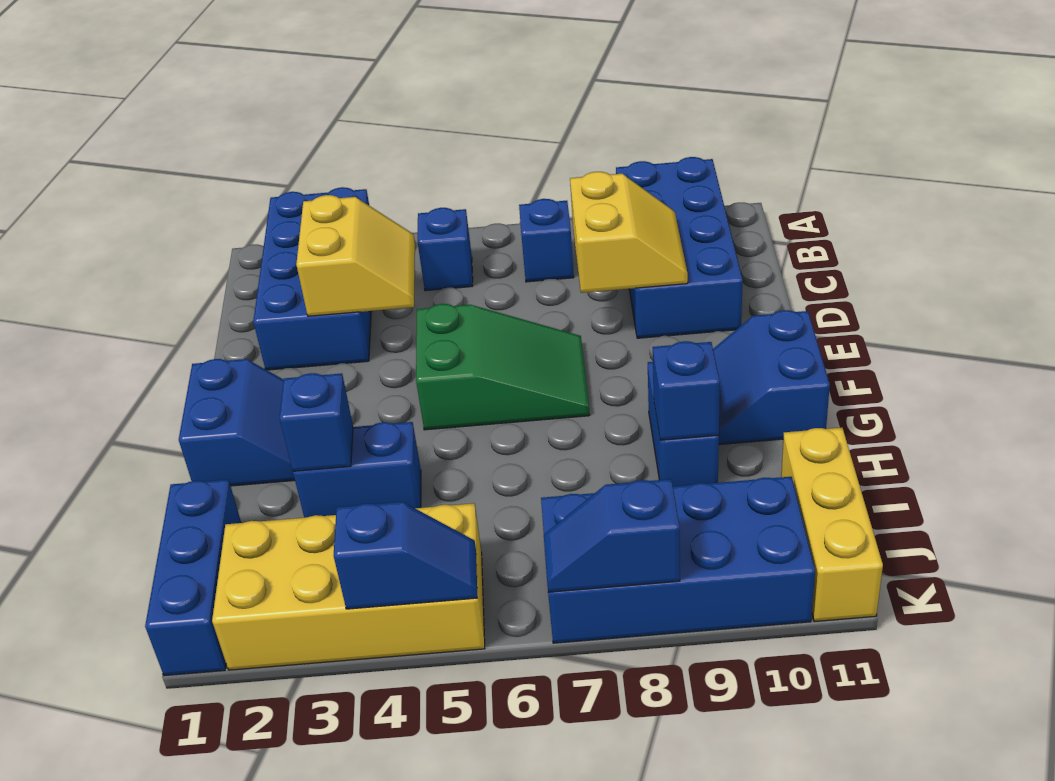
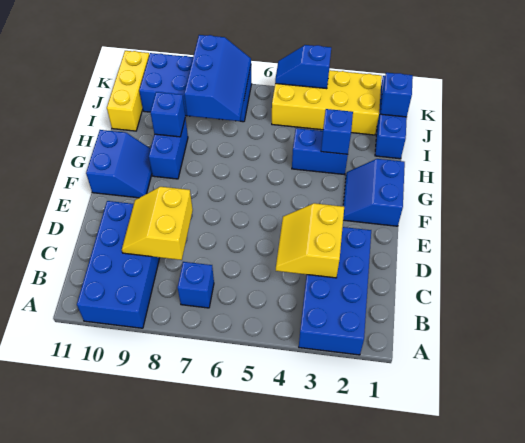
blue 1x1 brick [418,208,473,291] -> blue 1x1 brick moved to [381,73,413,117]
green 2x3 slope [416,304,590,430] -> none
blue 1x2 slope [544,479,680,592] -> blue 2x3 slope [184,35,251,121]

